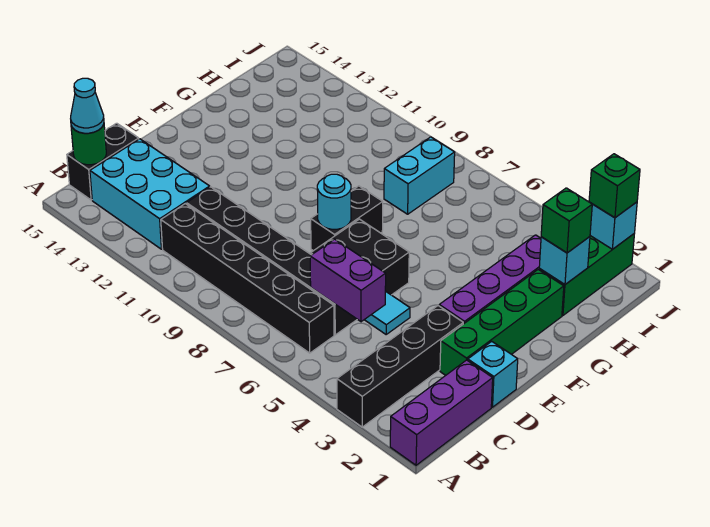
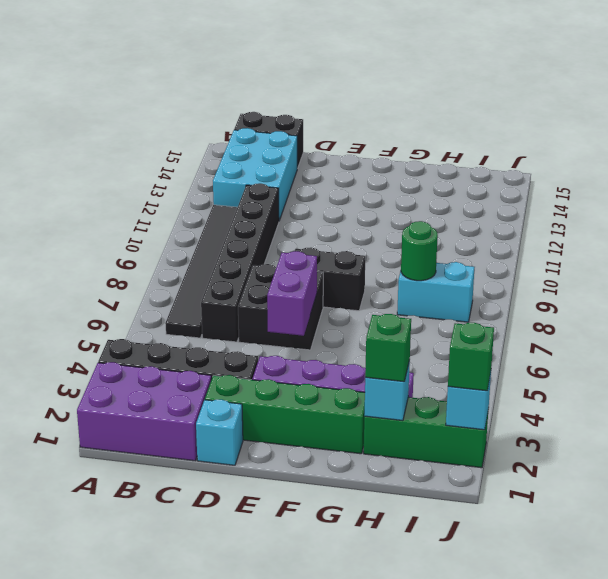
purple 1x3 brick [390,360,493,465] -> purple 2x3 brick [77,362,211,461]
black 1x6 brick [161,204,334,353] -> black 1x6 tile [165,205,237,338]
green 1x1 round brick [71,124,106,165] -> green 1x1 round brick moved to [401,221,438,281]
cyan 1x1 cone [71,78,104,133] -> none
purple 1x2 brick [310,239,386,322] -> purple 1x2 brick moved to [267,251,317,336]
cyan 1x1 tile [364,291,410,334] -> none
cyan 1x1 round brick [317,174,351,229] -> none

